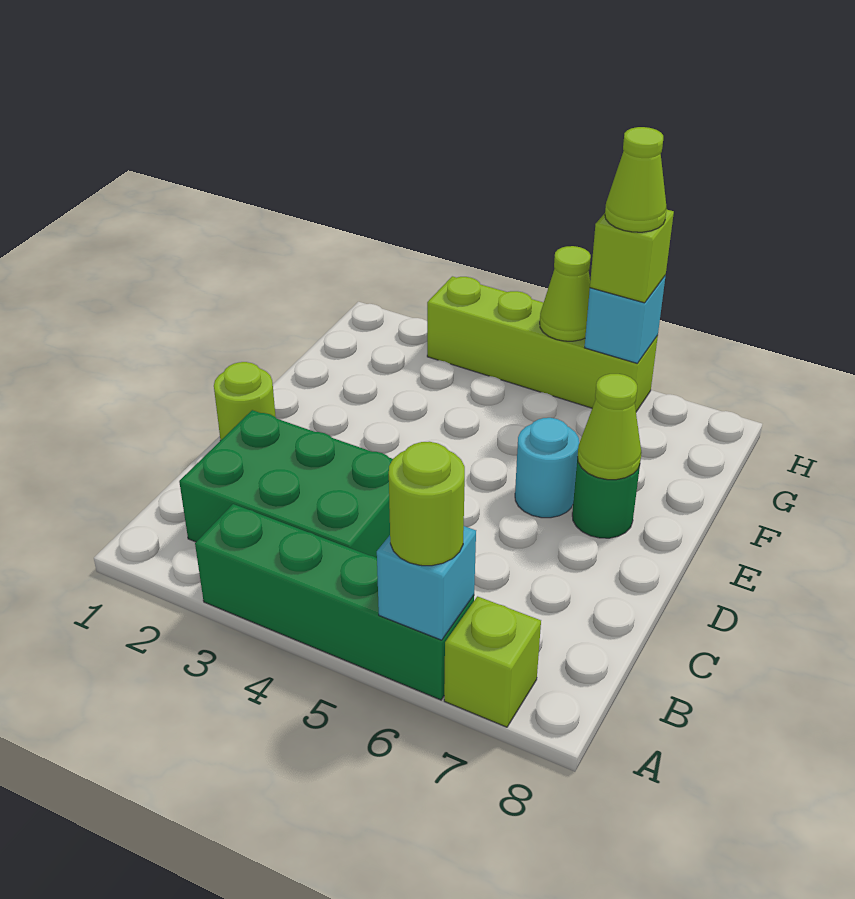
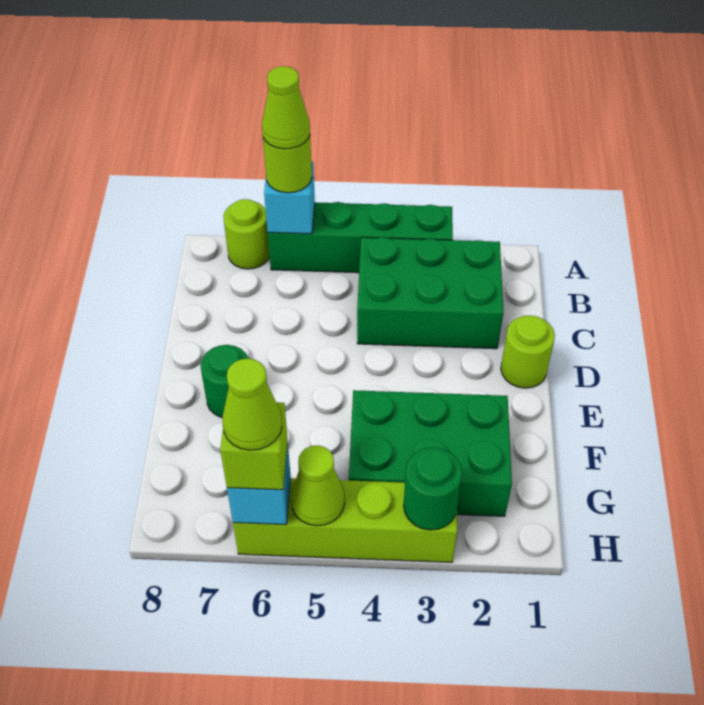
lime 1x1 brick [444,596,541,727] -> lime 1x1 round brick [223,199,270,269]
cyan 1x1 round brick [515,418,579,518] -> none
lime 1x1 cone [578,374,642,480] -> lime 1x1 cone moved to [262,66,310,149]
none -> green 2x3 brick [349,390,512,516]
none -> green 1x1 round brick [404,448,462,530]

